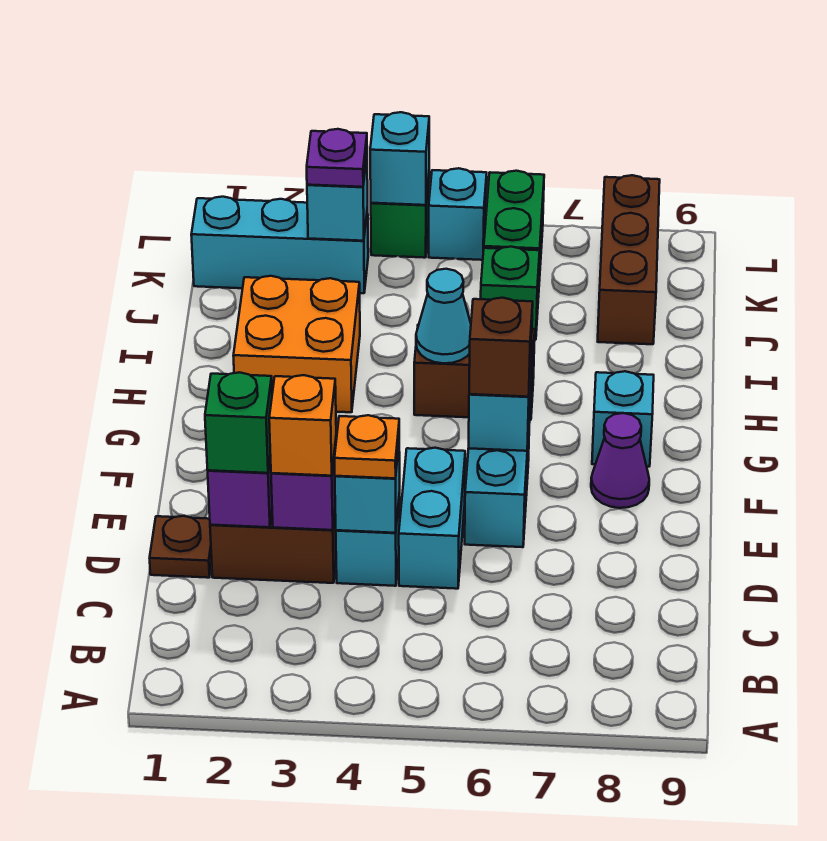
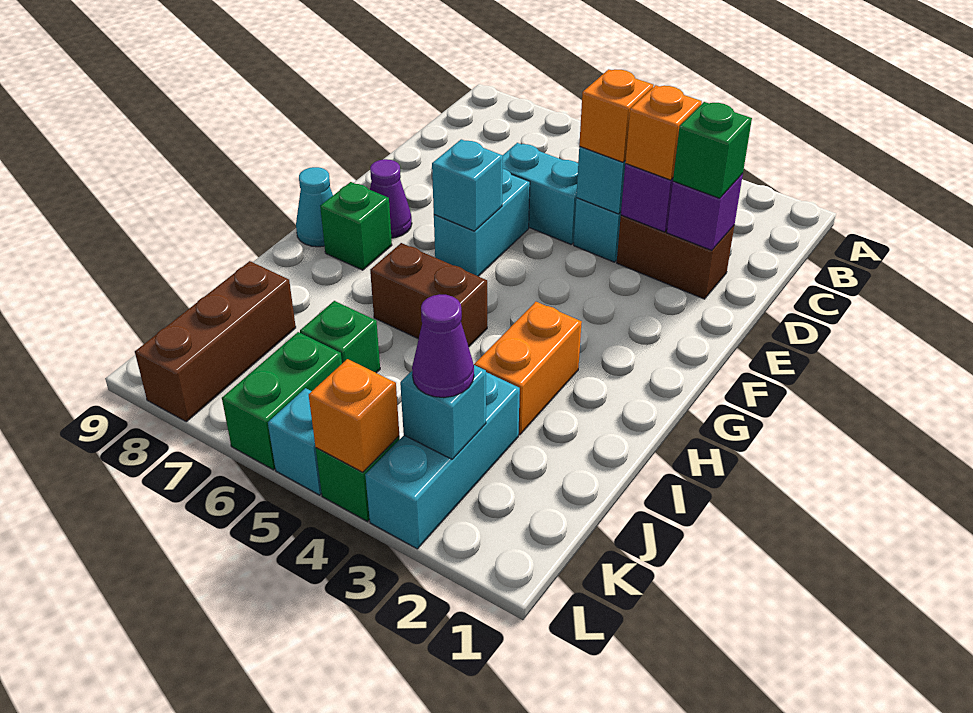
brown 1x1 plate [150,516,212,578] -> none
orange 1x1 plate [335,415,399,478] -> orange 1x1 brick [579,69,653,162]
cyan 1x2 brick [399,448,465,589] -> cyan 1x2 brick turned to [503,143,578,245]
brown 1x1 brick [469,298,533,397] -> none
cyan 1x1 brick [592,371,654,467] -> green 1x1 brick [320,182,392,270]
orange 2x2 brick [233,276,360,412] -> orange 1x2 brick [474,302,582,435]
cyan 1x1 cone [416,269,471,363] -> cyan 1x1 cone moved to [296,167,333,247]
cyan 1x3 brick [191,197,368,293] -> cyan 1x3 brick turned to [365,372,520,549]
purple 1x1 plate [307,129,367,187] -> purple 1x1 cone [412,294,474,398]
cyan 1x1 brick [370,112,429,205] -> orange 1x1 brick [309,359,399,472]

